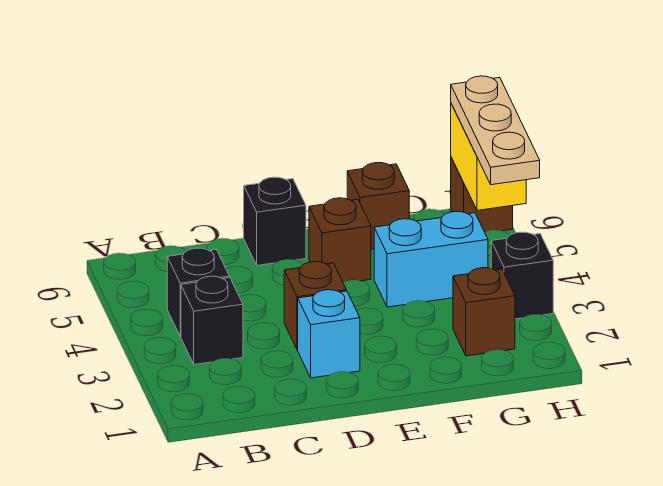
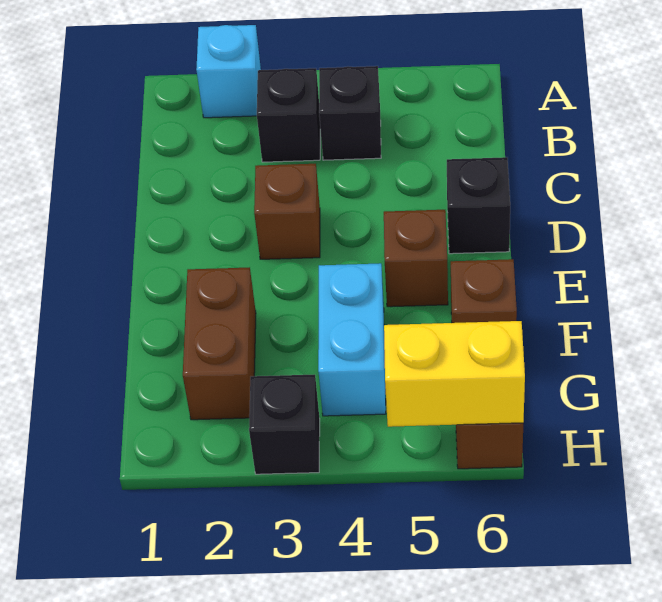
cyan 1x1 brick [298,290,360,378] -> cyan 1x1 brick moved to [196,25,261,118]
brown 1x1 brick [453,268,515,356] -> brown 1x2 brick [183,267,256,420]
tan 1x3 plate [451,76,540,185] -> none

